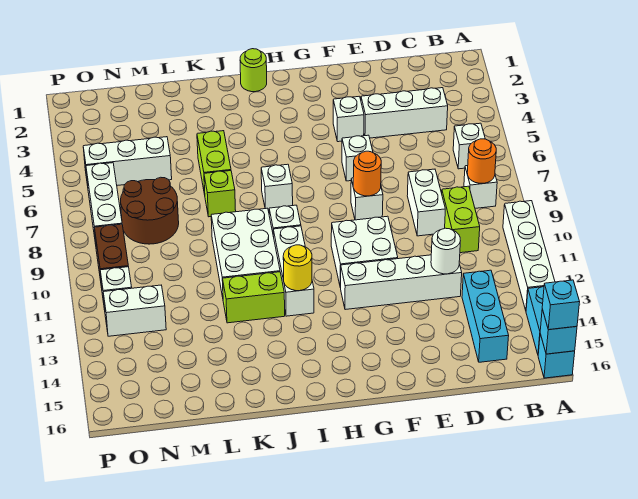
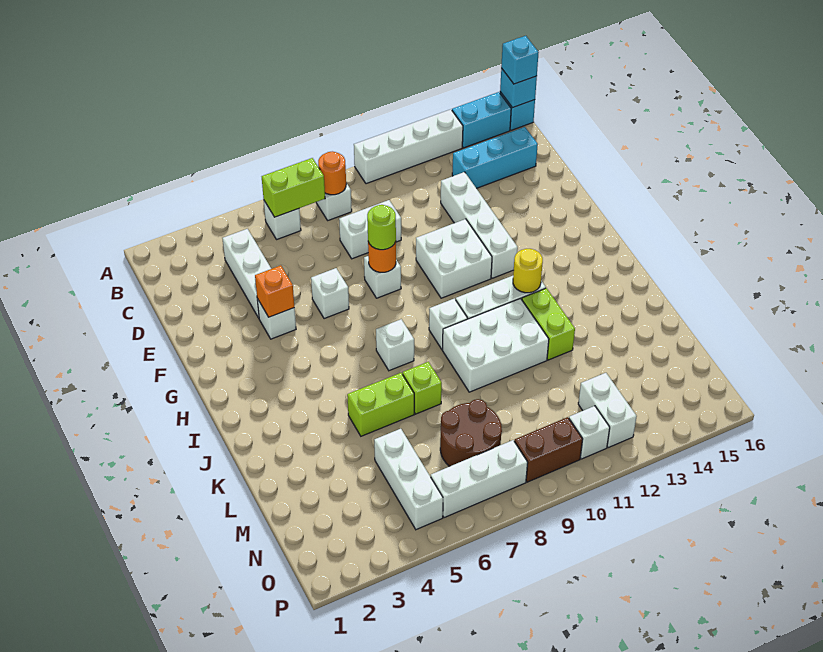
lime 1x2 brick [442,186,480,253] -> lime 1x2 brick moved to [262,158,325,217]
white 1x1 round brick [431,228,460,274] -> none
none -> orange 1x1 brick [255,266,294,317]
lime 1x1 round brick [240,49,267,92] -> lime 1x1 round brick moved to [367,205,396,250]

